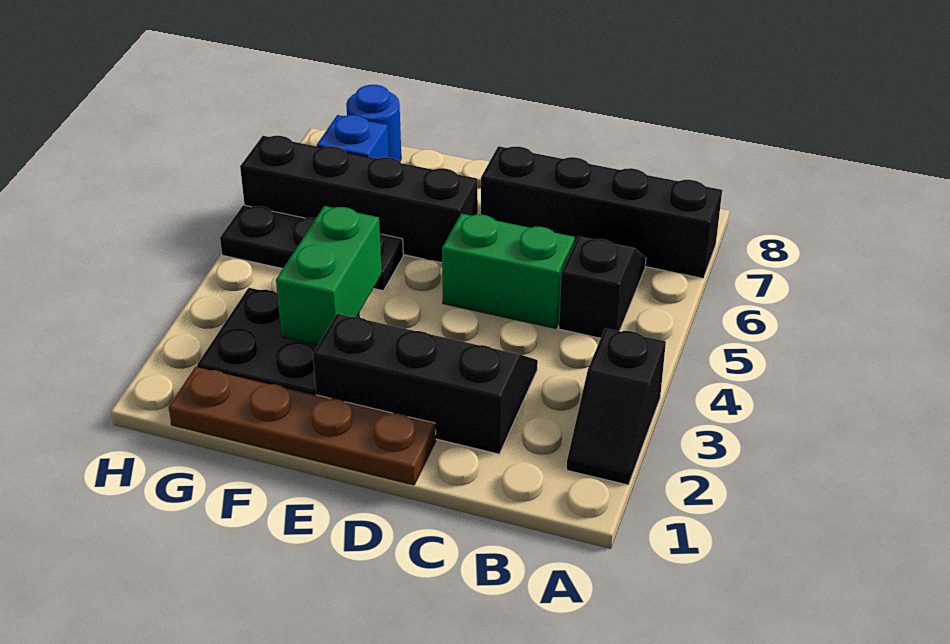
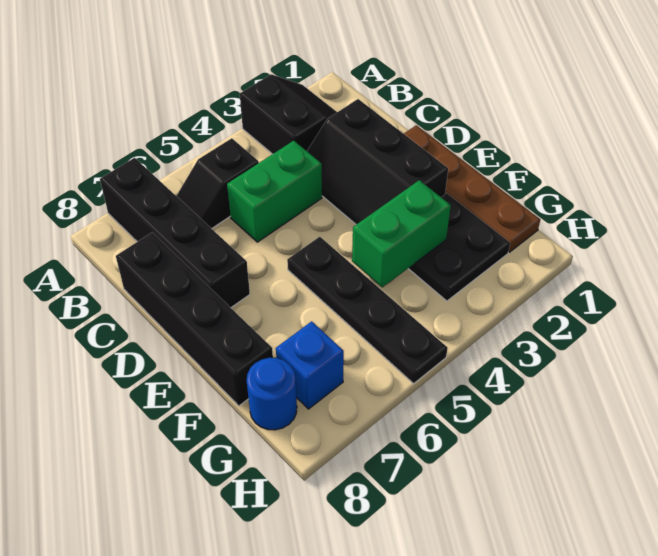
black 1x2 slope [567,328,666,485] -> black 2x2 slope [240,74,337,154]
green 1x2 brick [442,214,575,328] -> green 1x2 brick turned to [227,141,322,242]
black 1x4 brick [240,136,477,263] -> black 1x4 brick moved to [116,233,273,406]
black 1x3 plate [220,205,403,291] -> black 1x4 plate [287,237,448,383]

